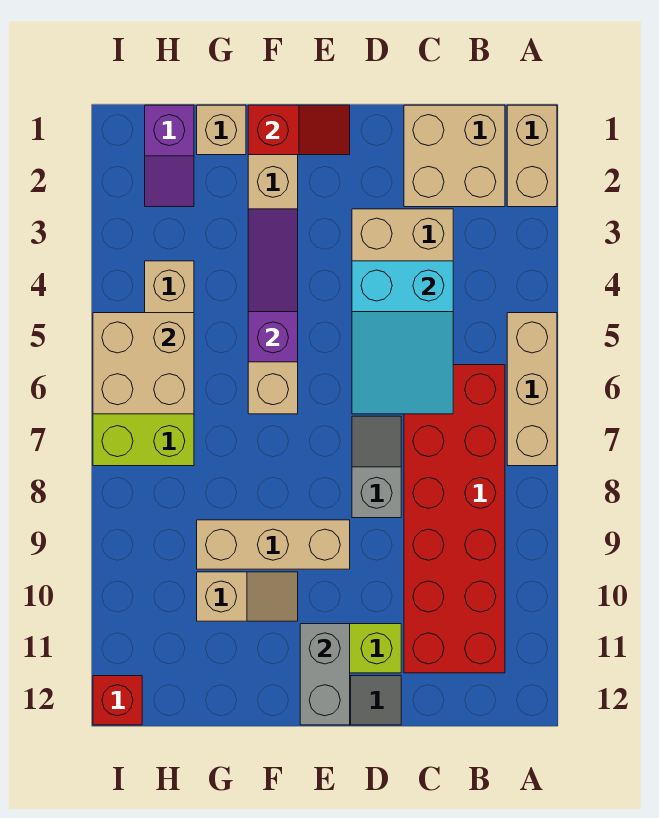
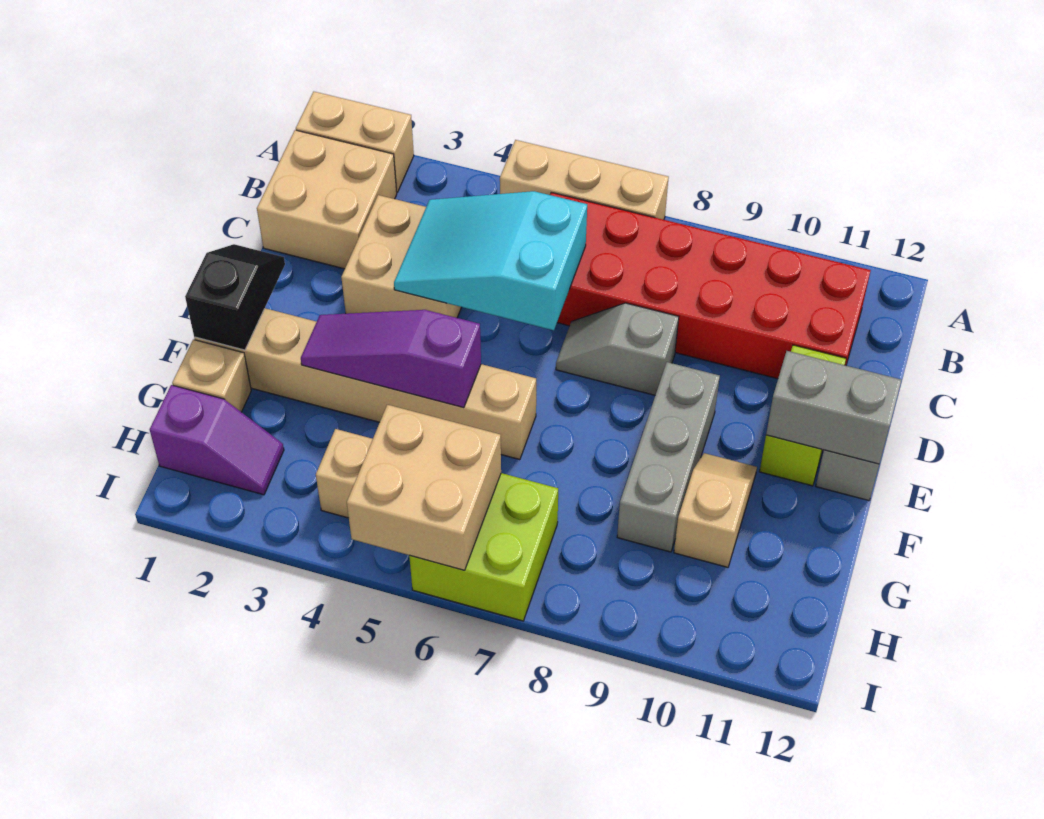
cyan 2x3 slope [352,261,453,414] -> cyan 2x3 slope turned to [394,191,587,330]
red 1x2 slope [248,105,350,155] -> black 1x2 slope [185,244,285,350]
tan 1x3 brick [197,520,350,569] -> grey 1x3 brick [617,362,720,552]
red 1x1 brick [93,676,142,725] -> none

